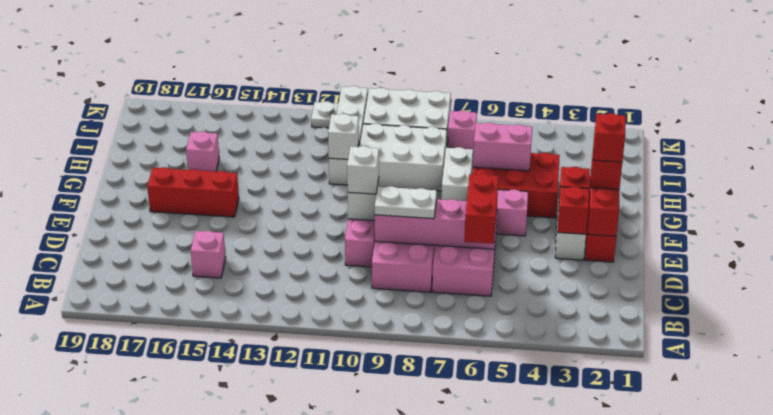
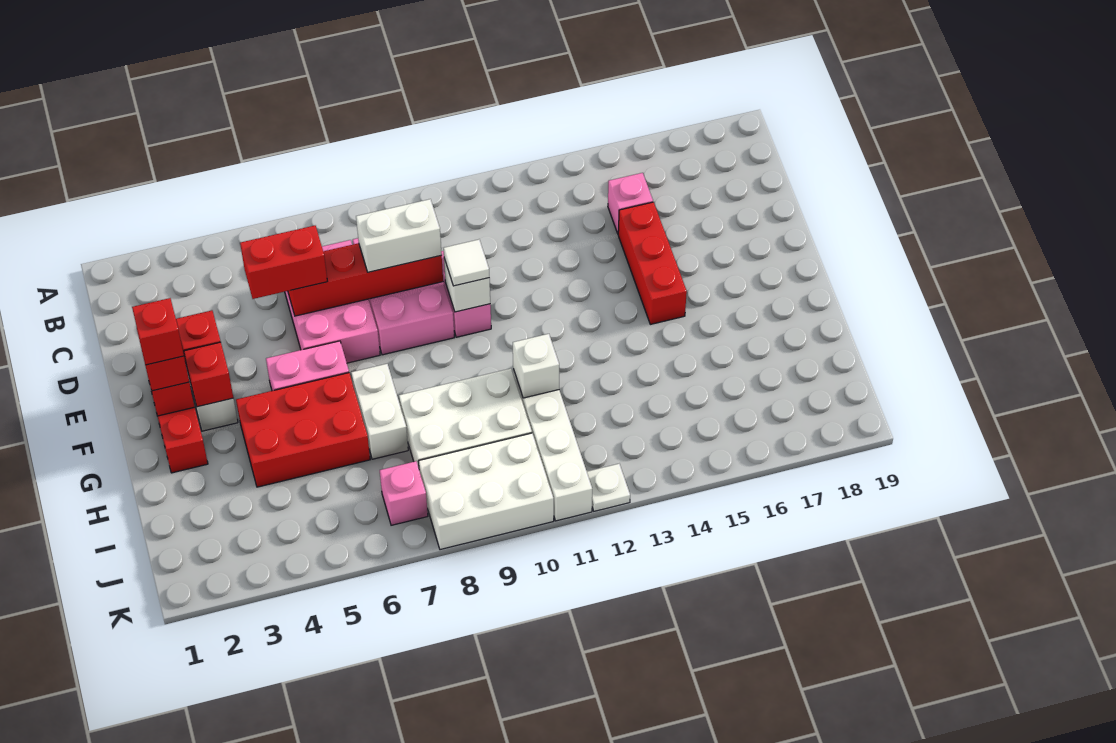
red 1x2 brick [464,174,498,244] -> red 1x2 brick turned to [240,226,327,299]
pink 1x4 brick [375,199,497,249] -> red 1x4 brick [288,243,443,316]
white 1x2 plate [375,186,437,219] -> white 1x2 brick [356,199,442,272]
white 1x1 brick [347,146,379,194] -> white 1x1 tile [443,240,489,286]
red 1x3 brick [147,167,239,217] -> red 1x3 brick turned to [618,202,687,324]
pink 1x2 brick [473,123,532,171] -> none
pink 1x1 brick [186,131,219,172] -> none

